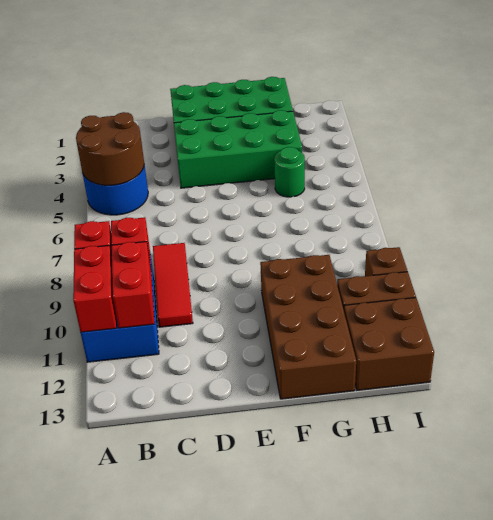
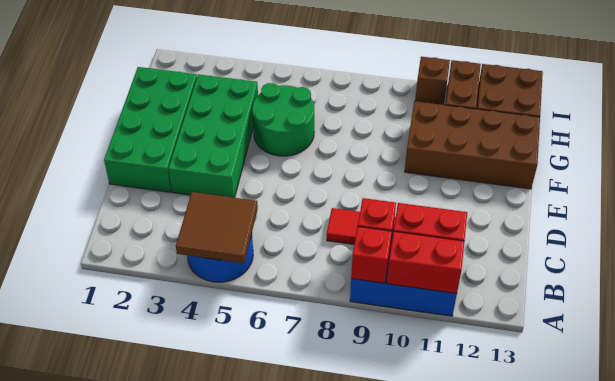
brown 2x2 round brick [76,112,144,185] -> brown 2x2 tile [176,192,258,263]
green 1x1 round brick [274,147,305,197] -> green 2x2 round brick [252,83,314,156]

